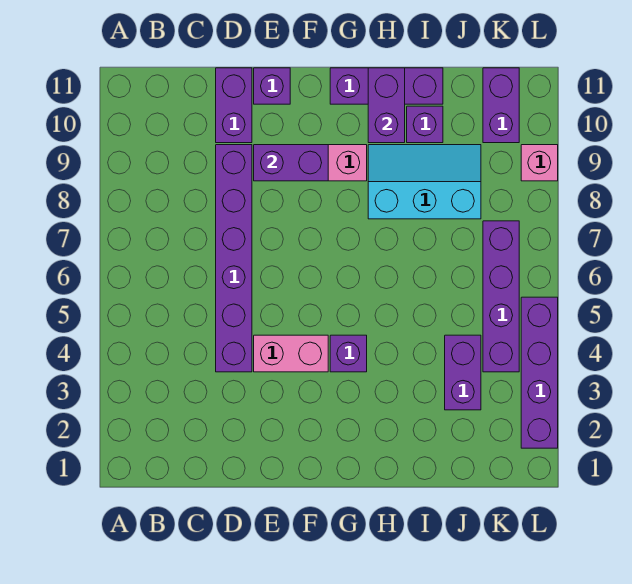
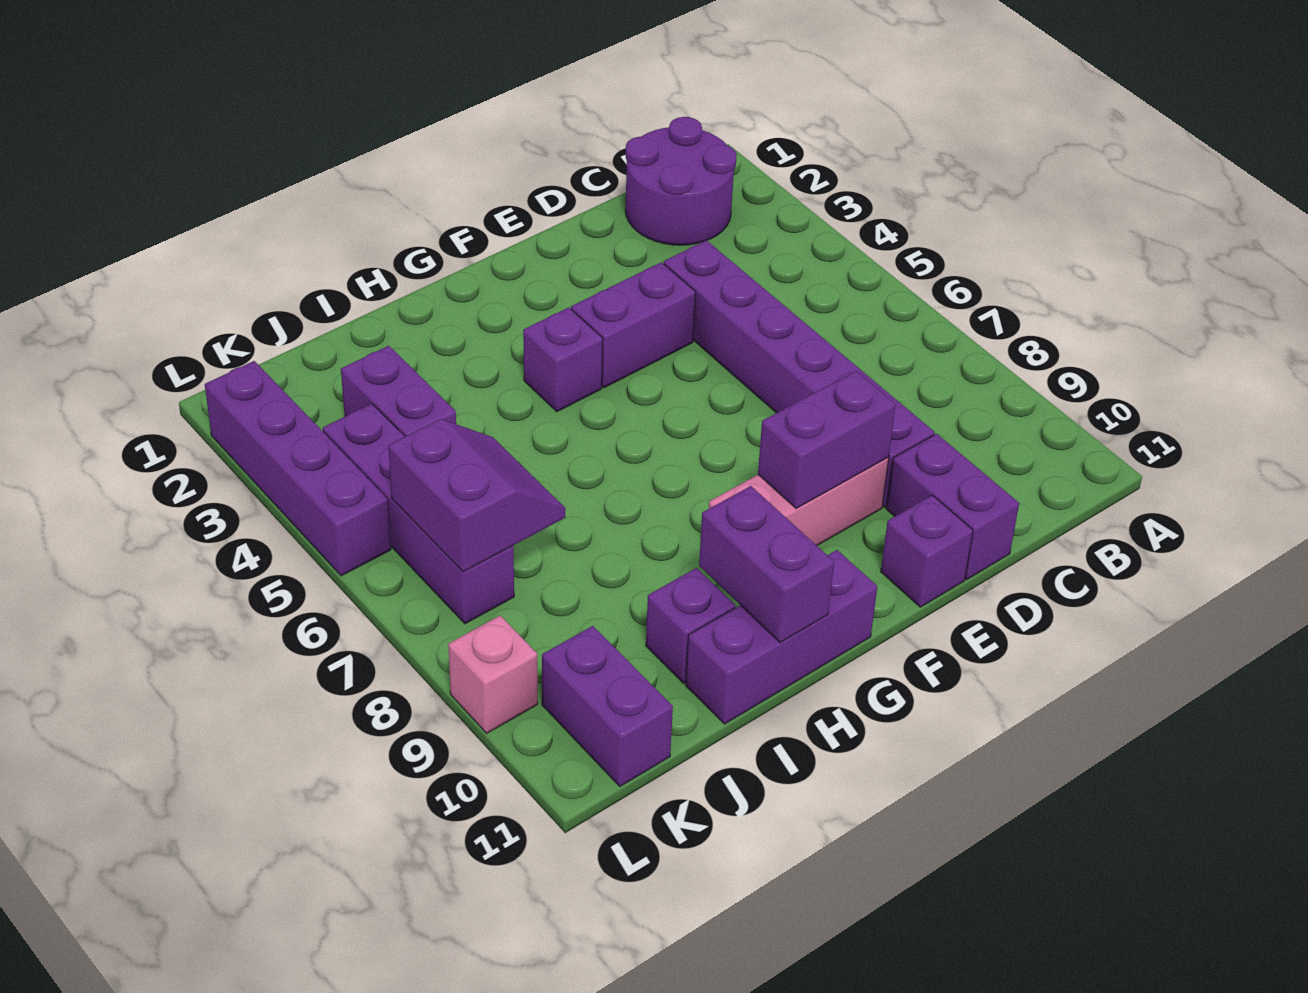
none -> purple 2x2 round brick [625,117,737,245]
pink 1x2 brick [254,335,328,372] -> purple 1x2 brick [571,262,696,388]
cyan 2x3 slope [368,145,481,219] -> none
none -> purple 2x2 slope [388,419,565,572]

